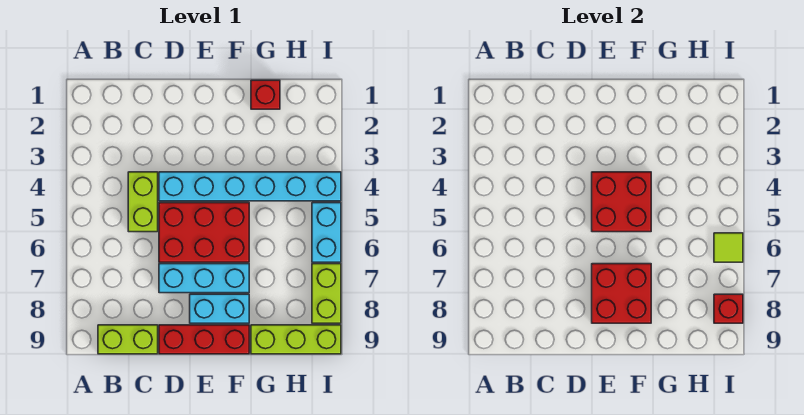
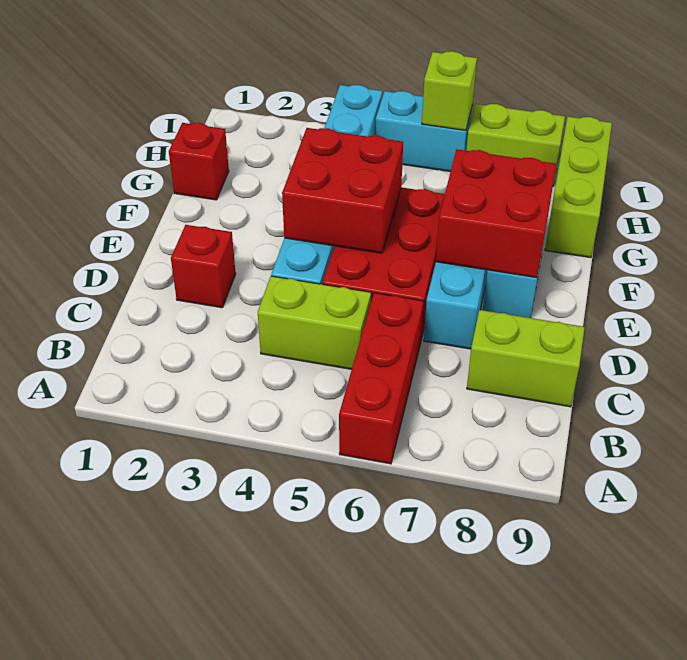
lime 1x2 brick [98,325,158,354] -> lime 1x2 brick turned to [467,310,585,407]
red 1x3 brick [159,325,249,354] -> red 1x3 brick moved to [339,293,424,464]
lime 1x1 tile [714,233,743,262] -> lime 1x1 brick [422,51,477,130]
red 1x1 brick [714,294,743,323] -> red 1x1 brick moved to [171,225,236,308]

